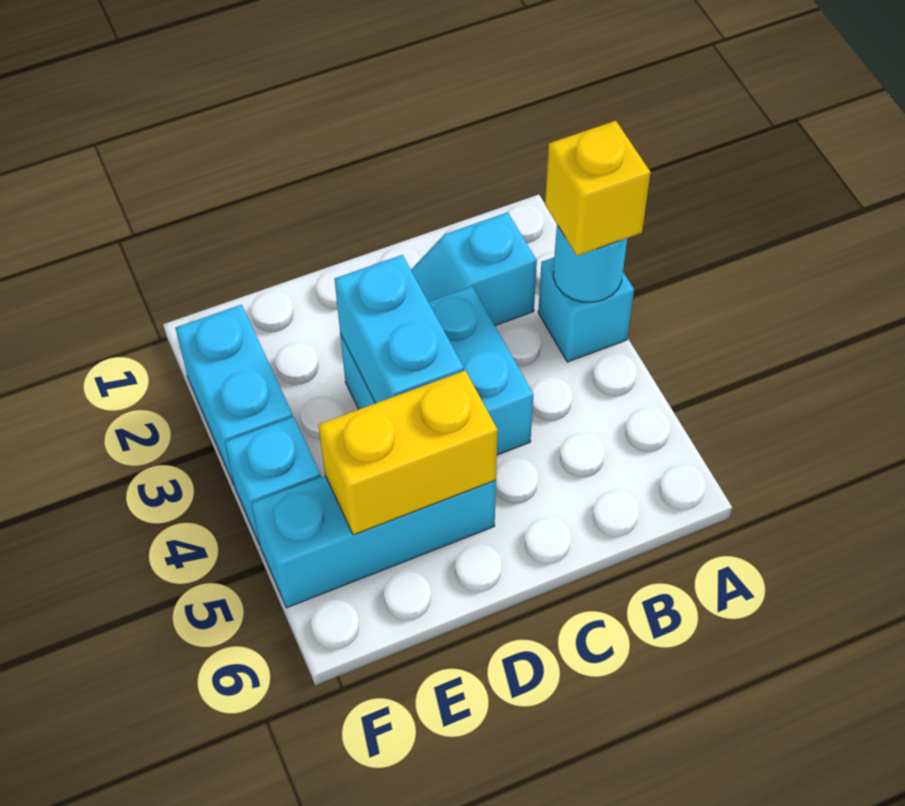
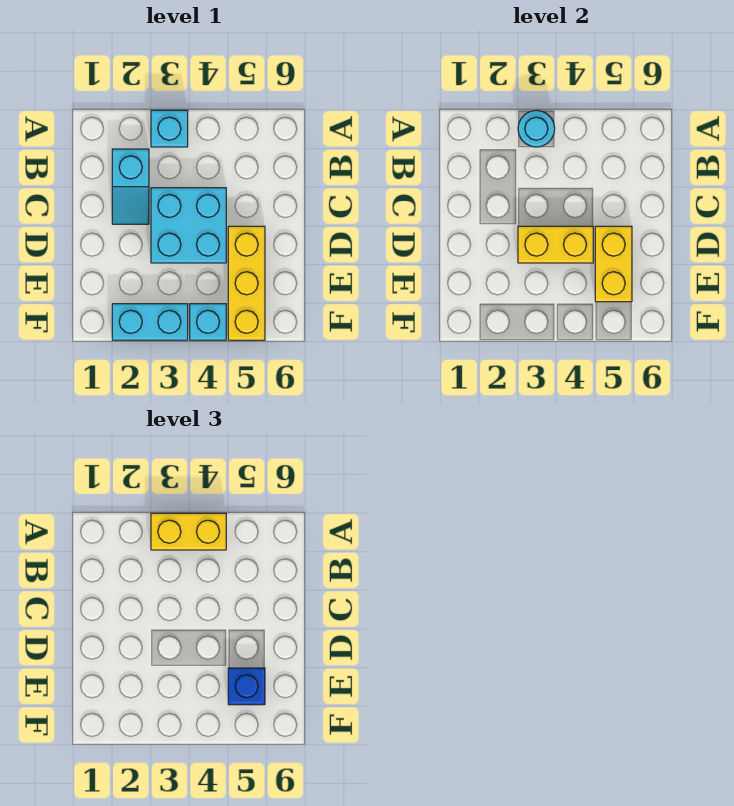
yellow 1x1 brick [545,121,651,256] -> yellow 1x2 brick [151,513,226,550]
cyan 1x2 brick [335,255,464,403] -> yellow 1x2 brick [518,226,593,263]
cyan 1x3 brick [251,476,496,608] -> yellow 1x3 brick [228,226,265,340]
none -> blue 1x1 brick [228,668,265,705]

